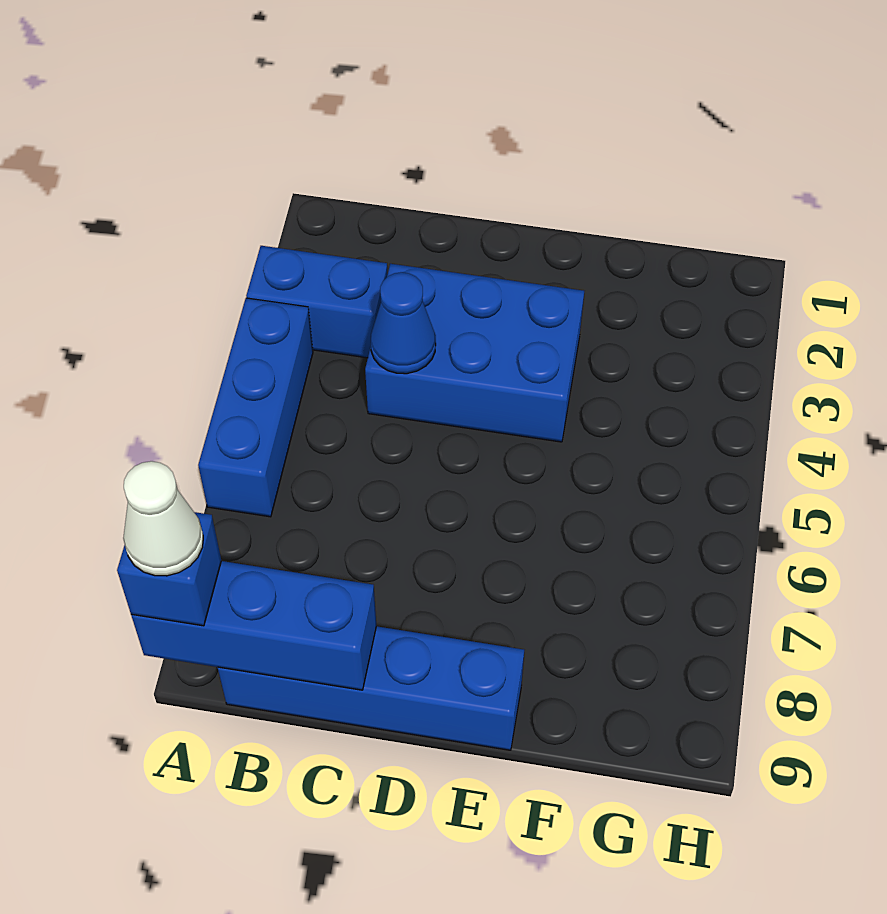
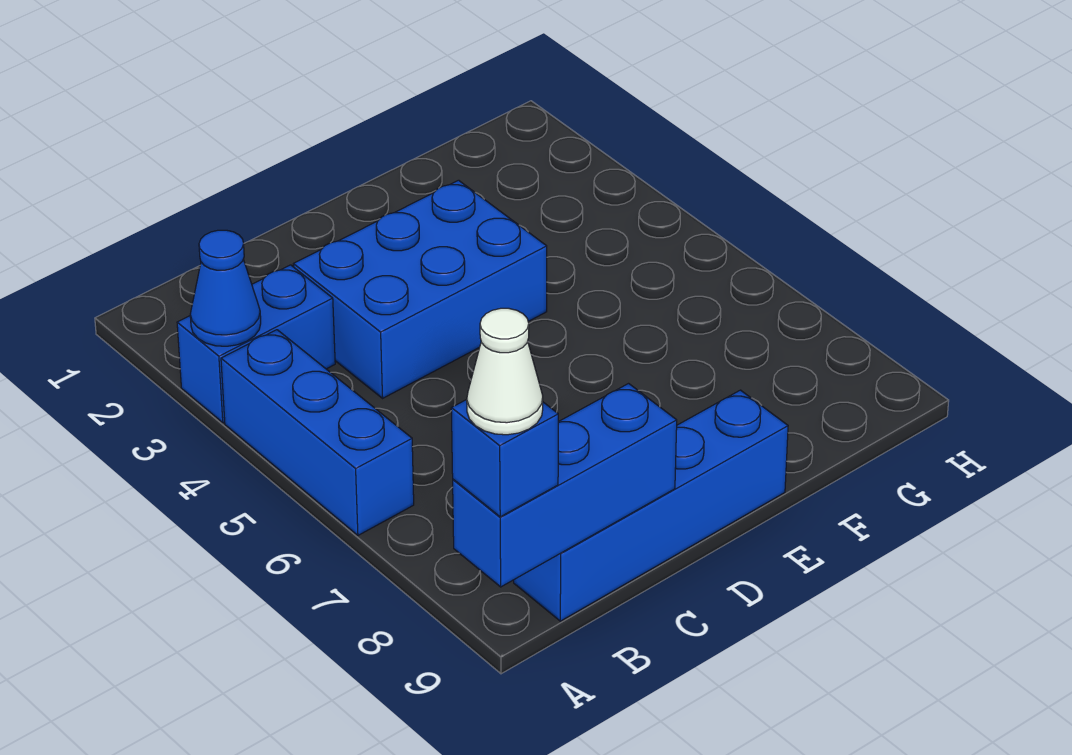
blue 1x1 cone [371,272,436,374] -> blue 1x1 cone moved to [190,230,261,346]

